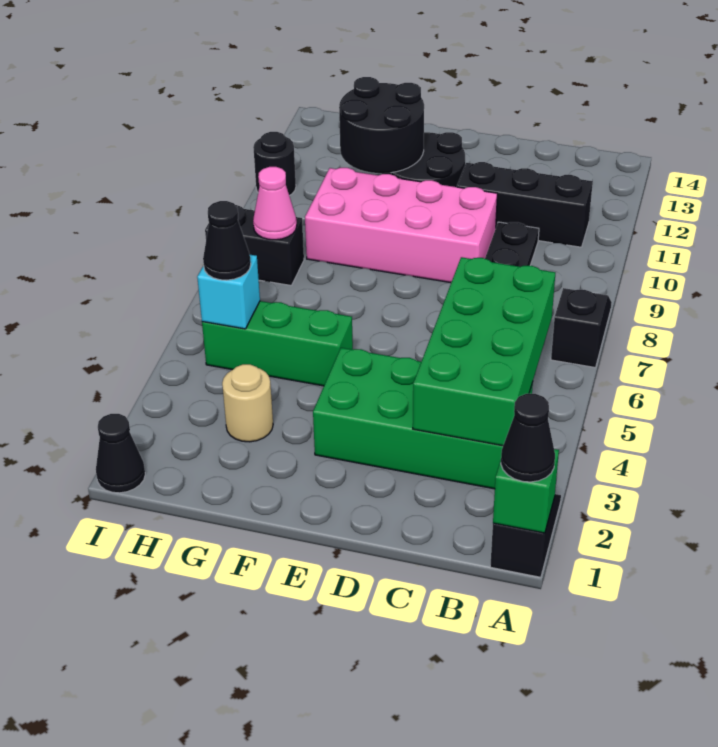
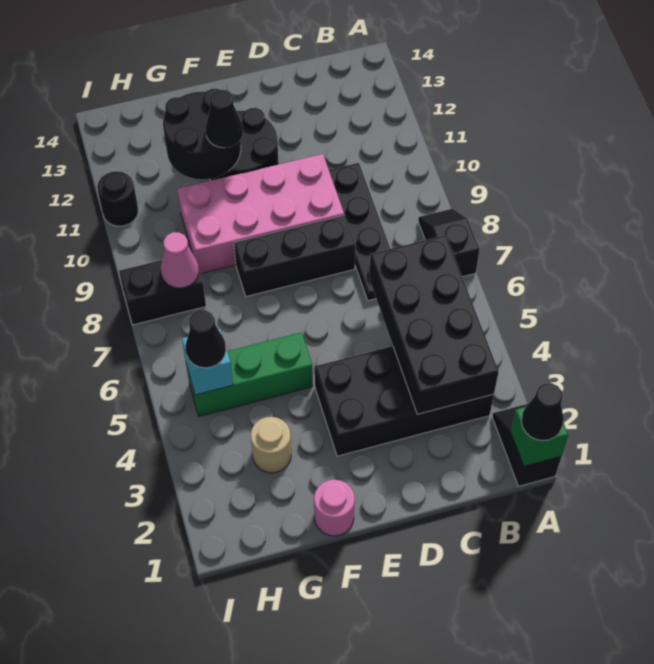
green 2x4 brick [313,348,533,489] -> black 2x4 brick [315,346,494,456]
green 2x4 brick [413,257,555,446] -> black 2x4 brick [369,235,499,414]
black 1x3 brick [457,162,593,247] -> black 1x3 brick moved to [234,215,355,296]
none -> pink 1x1 round brick [314,480,355,536]
black 1x1 cone [96,414,145,493] -> black 1x1 cone moved to [205,90,243,148]

